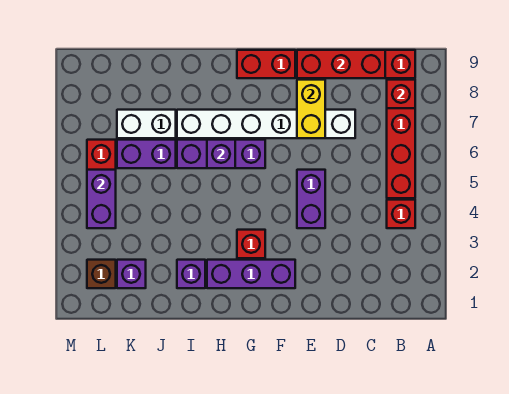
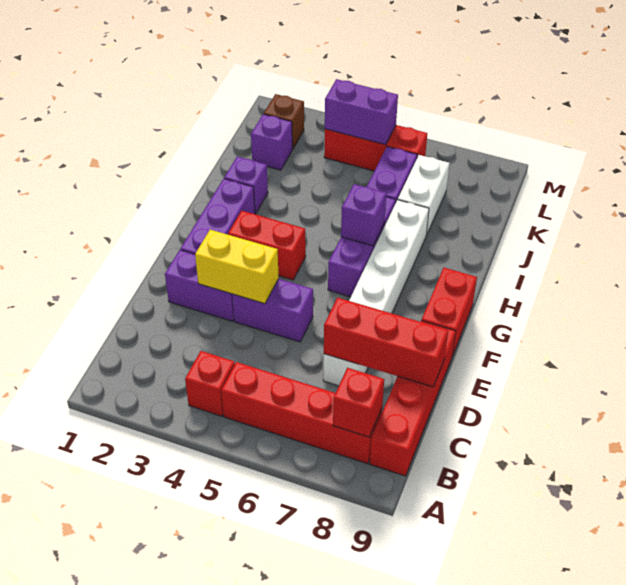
red 1x3 brick [297,50,385,78] -> red 1x3 brick turned to [324,298,448,387]
none -> purple 1x2 brick [165,250,234,321]
yellow 1x2 brick [297,80,325,138] -> yellow 1x2 brick moved to [195,230,279,304]
red 1x1 brick [237,230,265,258] -> red 1x2 brick [228,211,306,280]

